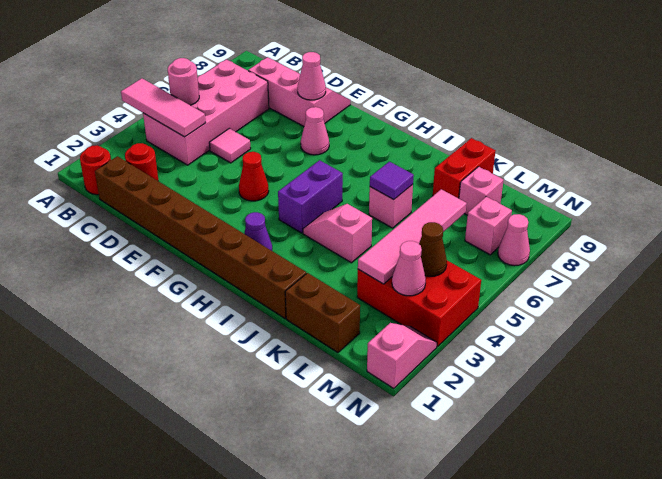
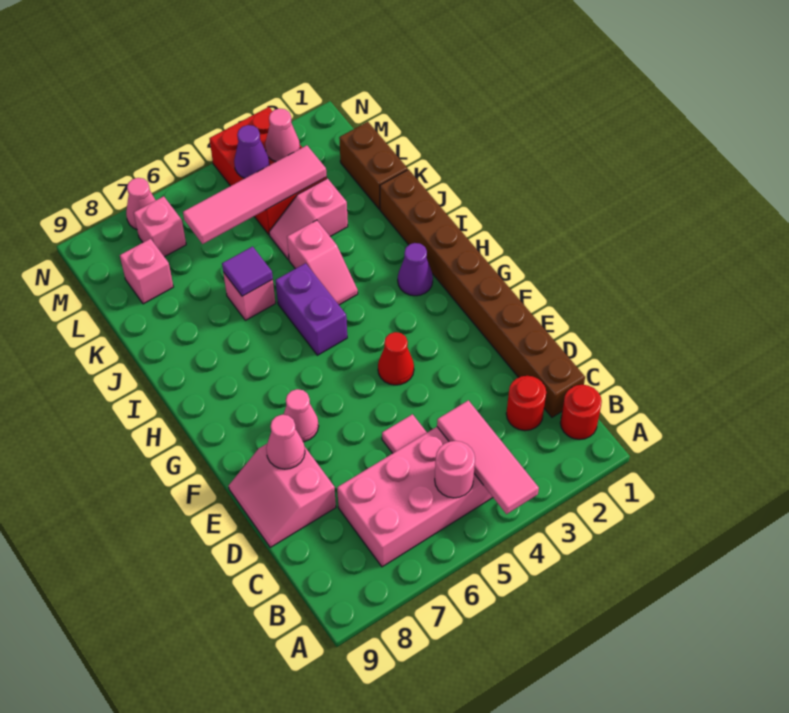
pink 2x3 slope [248,57,350,126] -> pink 2x2 slope [229,444,336,547]
purple 1x2 brick [278,160,343,233] -> purple 1x2 brick turned to [275,263,347,355]
red 1x2 brick [433,138,495,198] -> none
brown 1x1 cone [419,222,447,276] -> purple 1x1 cone [234,125,269,178]
pink 1x2 slope [367,323,437,389] -> pink 1x2 slope moved to [269,178,348,260]

